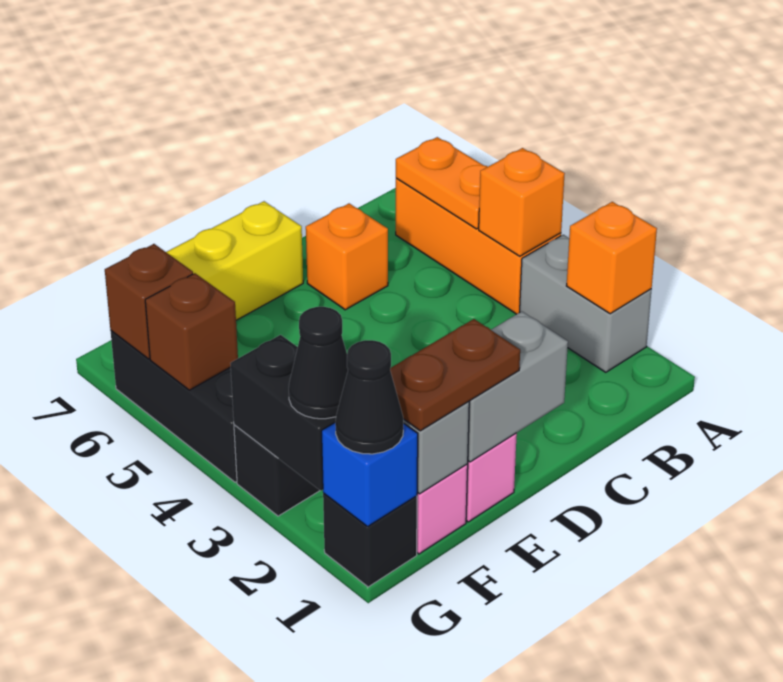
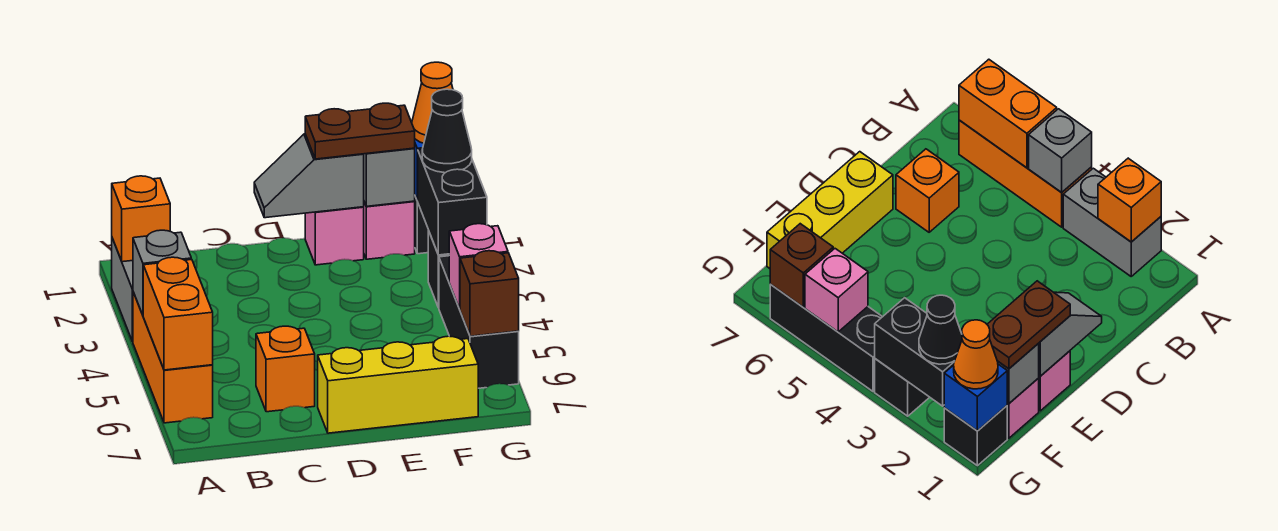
orange 1x1 brick [479,148,565,256] -> grey 1x1 brick [133,230,191,315]
orange 1x2 plate [396,137,488,229] -> orange 1x2 brick [143,257,213,370]
grey 1x2 brick [468,312,568,462] -> grey 1x2 slope [254,134,364,218]
black 1x1 cone [335,340,403,454] -> orange 1x1 cone [412,62,453,143]
brown 1x1 brick [145,273,238,390] -> pink 1x1 brick [449,224,508,309]

